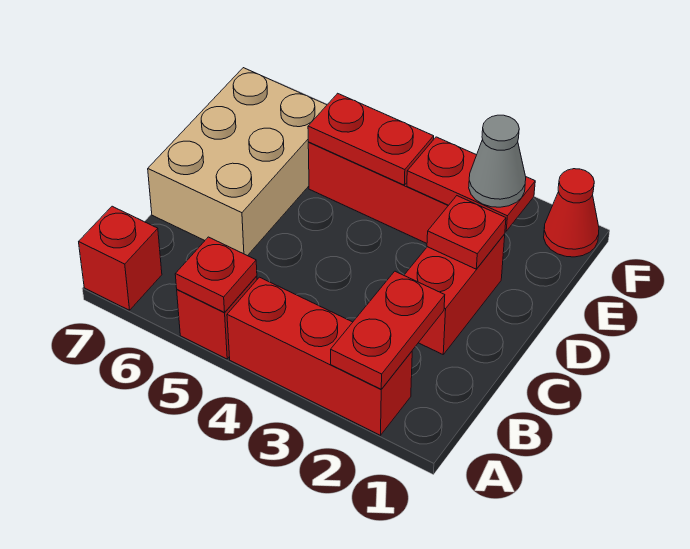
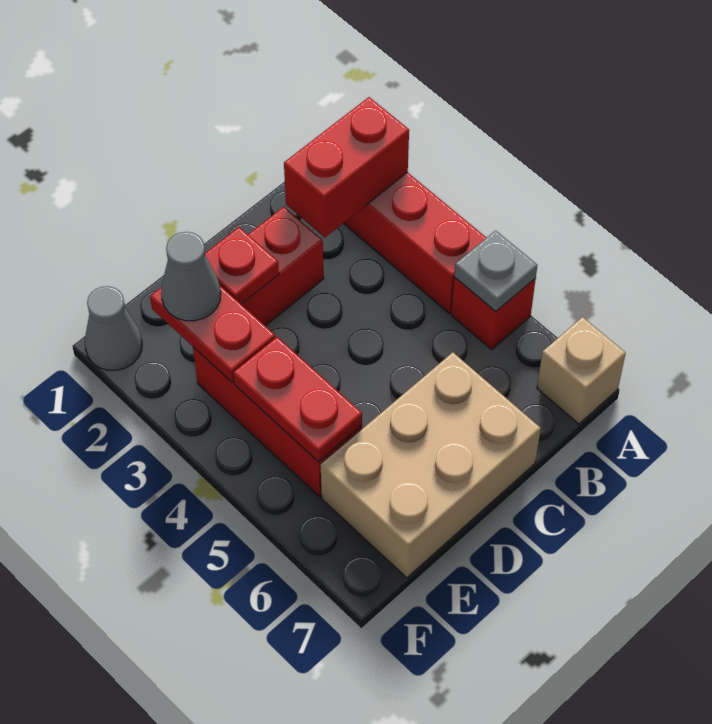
red 1x2 plate [331,271,445,389] -> red 1x2 brick [284,97,409,238]
red 1x1 plate [175,237,257,312] -> grey 1x1 plate [454,231,537,312]
red 1x1 brick [79,206,162,310] -> tan 1x1 brick [537,317,626,424]
red 1x1 cone [544,169,599,257] -> grey 1x1 cone [85,286,142,370]

